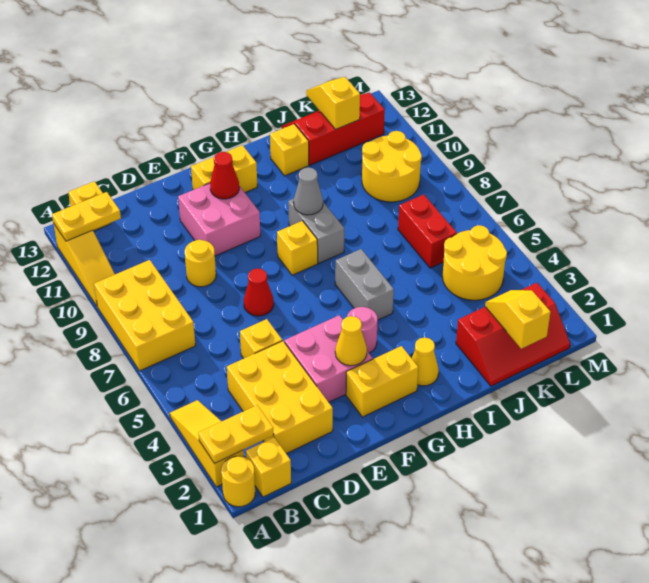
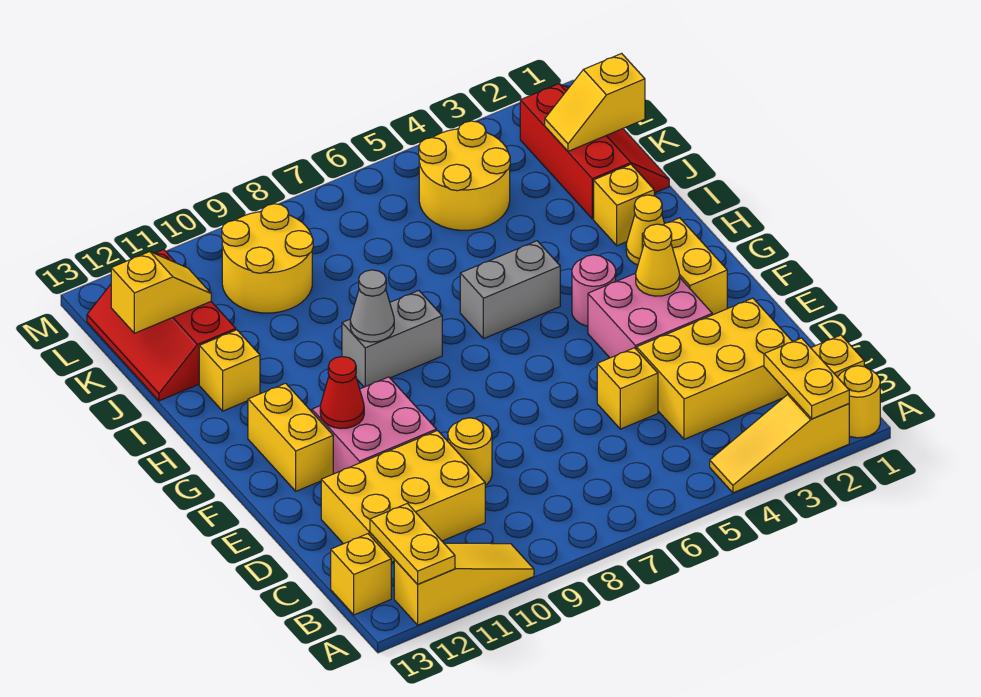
yellow 2x3 brick [94,260,195,371] -> yellow 2x3 brick moved to [321,431,485,562]
red 1x1 cone [244,268,274,316] -> none
yellow 1x1 brick [277,221,318,275] -> yellow 1x1 brick moved to [594,164,654,246]
red 1x2 brick [398,195,457,268] -> none
yellow 1x2 slope [306,77,360,130] -> yellow 1x2 slope turned to [111,252,211,333]

